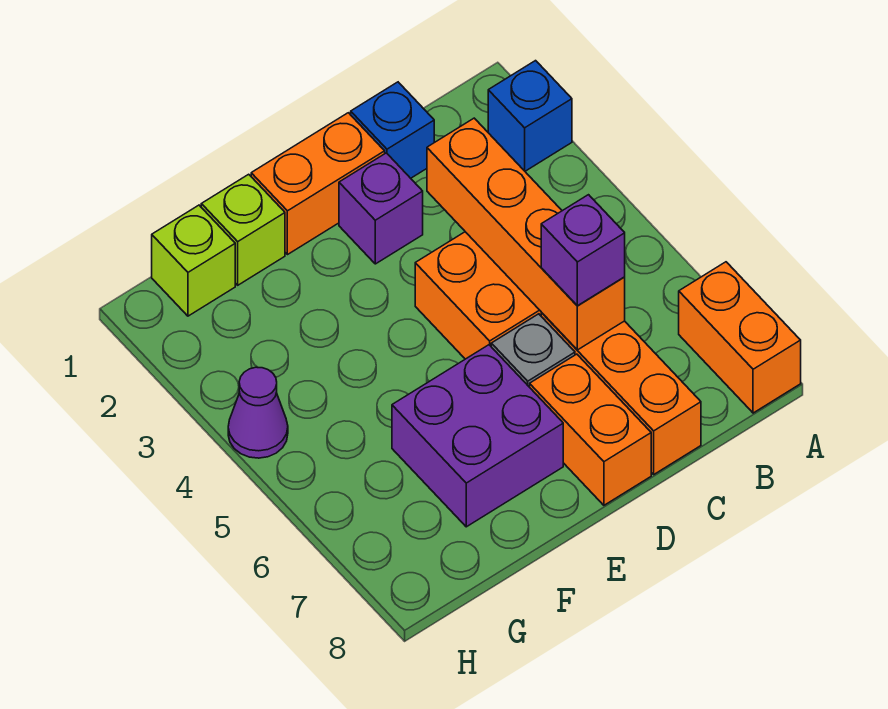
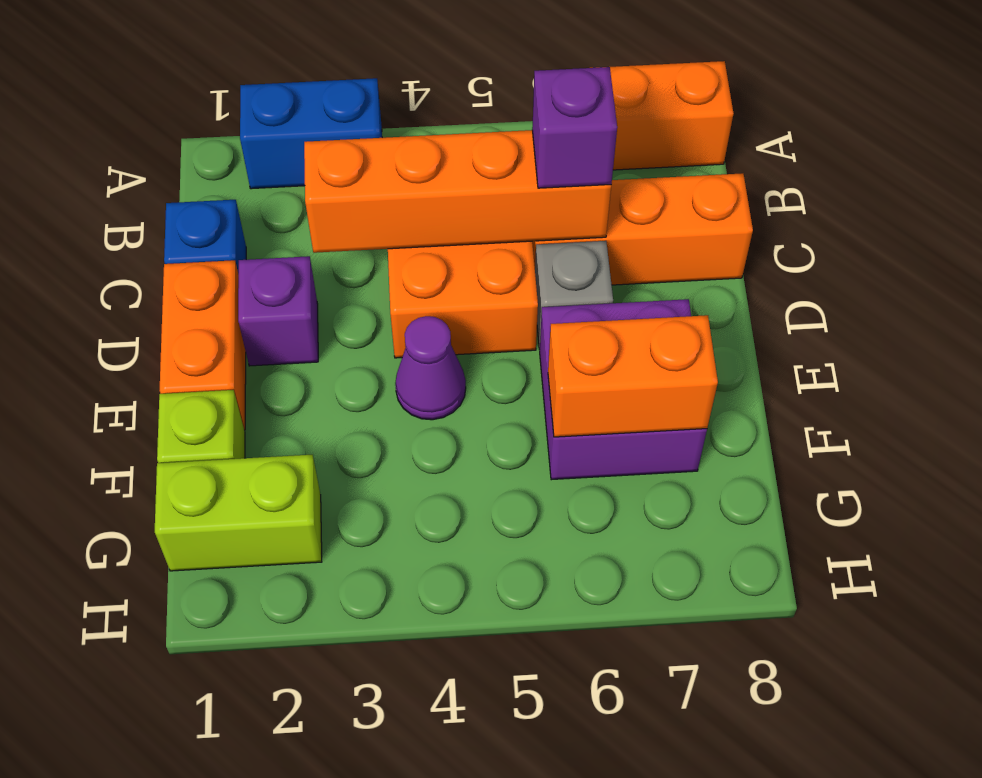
blue 1x1 brick [488,61,572,171] -> blue 1x2 brick [240,78,382,189]
orange 1x2 brick [530,354,651,505] -> orange 1x2 brick moved to [548,315,718,437]
lime 1x1 brick [152,205,235,316] -> lime 1x2 brick [155,455,322,571]
purple 1x1 cone [228,367,288,458] -> purple 1x1 cone moved to [395,316,466,420]

